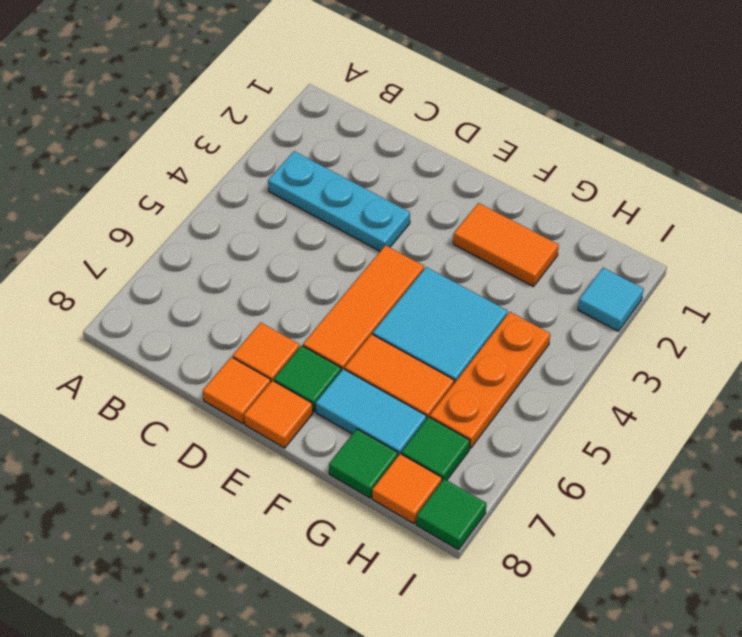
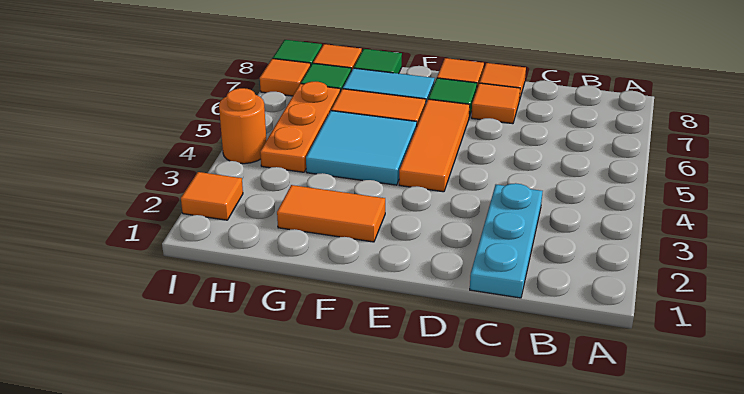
cyan 1x3 plate [268,151,410,251] -> cyan 1x3 plate turned to [470,183,543,298]
cyan 1x1 tile [578,268,644,331] -> orange 1x1 tile [181,172,243,220]
none -> orange 1x1 round brick [219,88,266,164]
none -> orange 1x1 tile [260,59,311,96]

